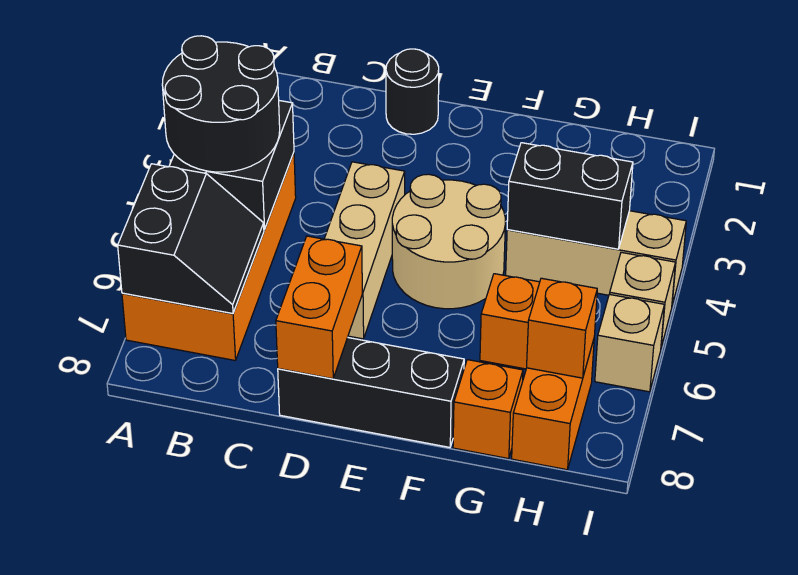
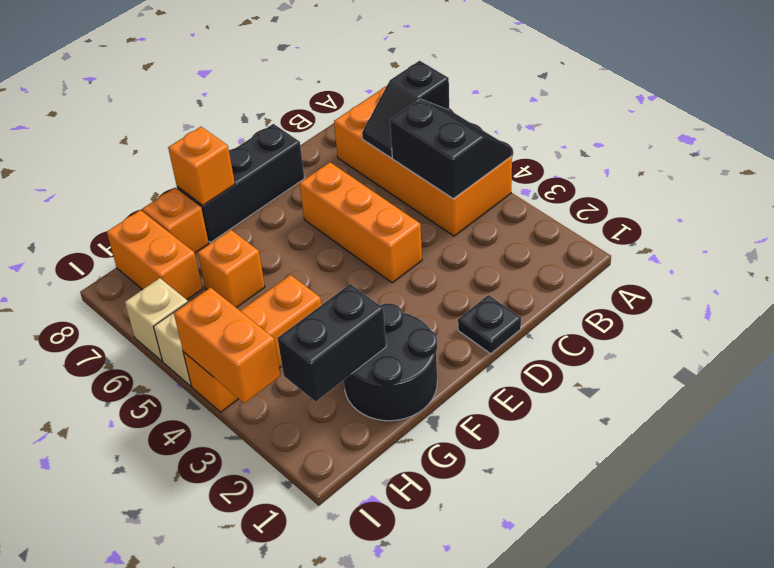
black 2x2 round brick [162,36,280,172] -> black 2x2 round brick moved to [344,303,437,421]
black 2x2 slope [118,164,264,313] -> black 1x2 slope [362,61,449,158]
black 1x1 round brick [386,49,439,134] -> black 1x1 plate [458,295,521,354]
tan 1x3 brick [324,162,405,339] -> orange 1x3 brick [300,162,422,283]
orange 1x2 brick [276,236,362,379] -> orange 1x2 brick moved to [174,287,280,403]
tan 2x2 round brick [392,174,505,309] -> none
tan 1x3 brick [506,211,686,305] -> orange 1x3 brick [183,275,321,412]
black 1x2 brick [507,143,633,249] -> black 1x2 brick moved to [278,284,386,402]
orange 1x1 brick [527,278,597,378] -> orange 1x1 brick moved to [168,127,235,205]

